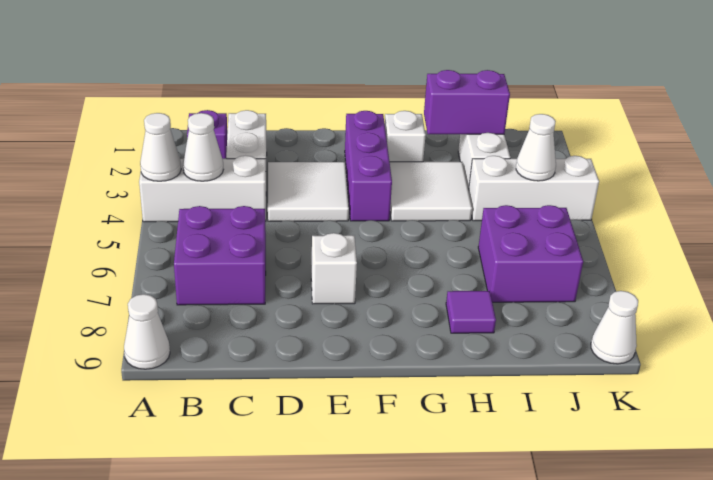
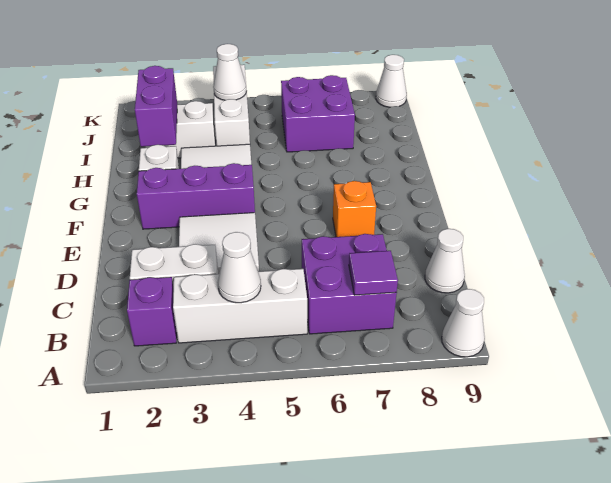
white 1x3 brick [139,156,266,222] -> white 1x3 brick turned to [173,269,307,343]
white 1x1 cone [140,113,181,181] -> white 1x1 cone moved to [425,229,465,293]
white 1x1 brick [311,233,357,304] -> orange 1x1 brick [333,181,376,237]
purple 1x1 tile [446,291,496,333] -> purple 1x1 tile moved to [349,251,398,295]

